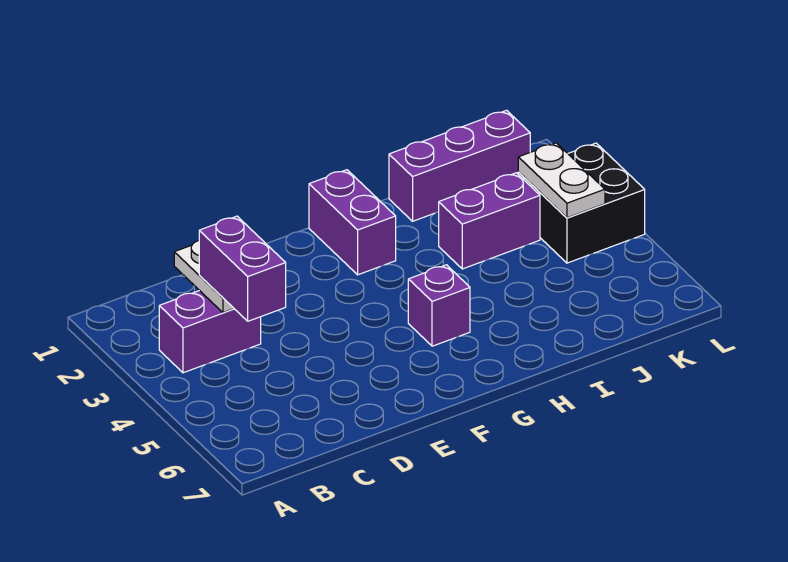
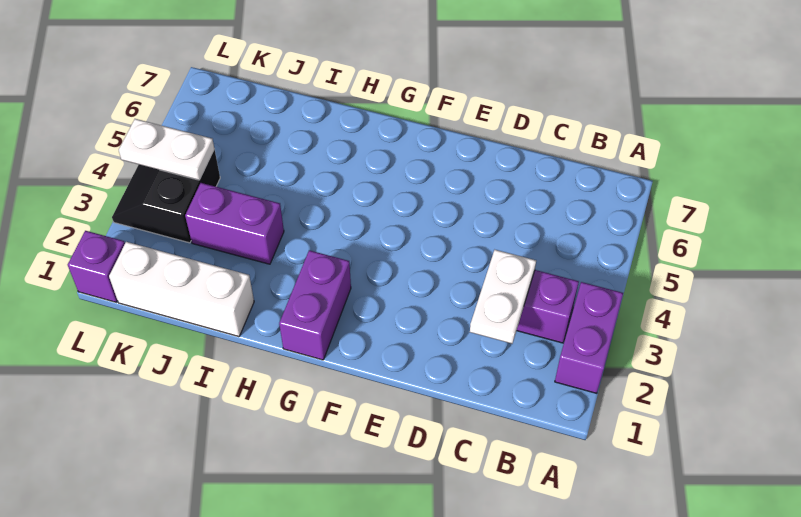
purple 1x2 brick [199,216,286,321] -> purple 1x2 brick moved to [555,282,623,393]
purple 1x1 brick [408,265,470,346] -> purple 1x1 brick moved to [68,231,125,302]
purple 1x3 brick [389,110,530,221] -> white 1x3 brick [109,242,254,337]
black 2x2 brick [518,143,645,263] -> black 2x2 slope [112,149,220,243]
white 1x2 plate [518,143,605,218] -> white 1x2 plate turned to [119,119,214,180]

